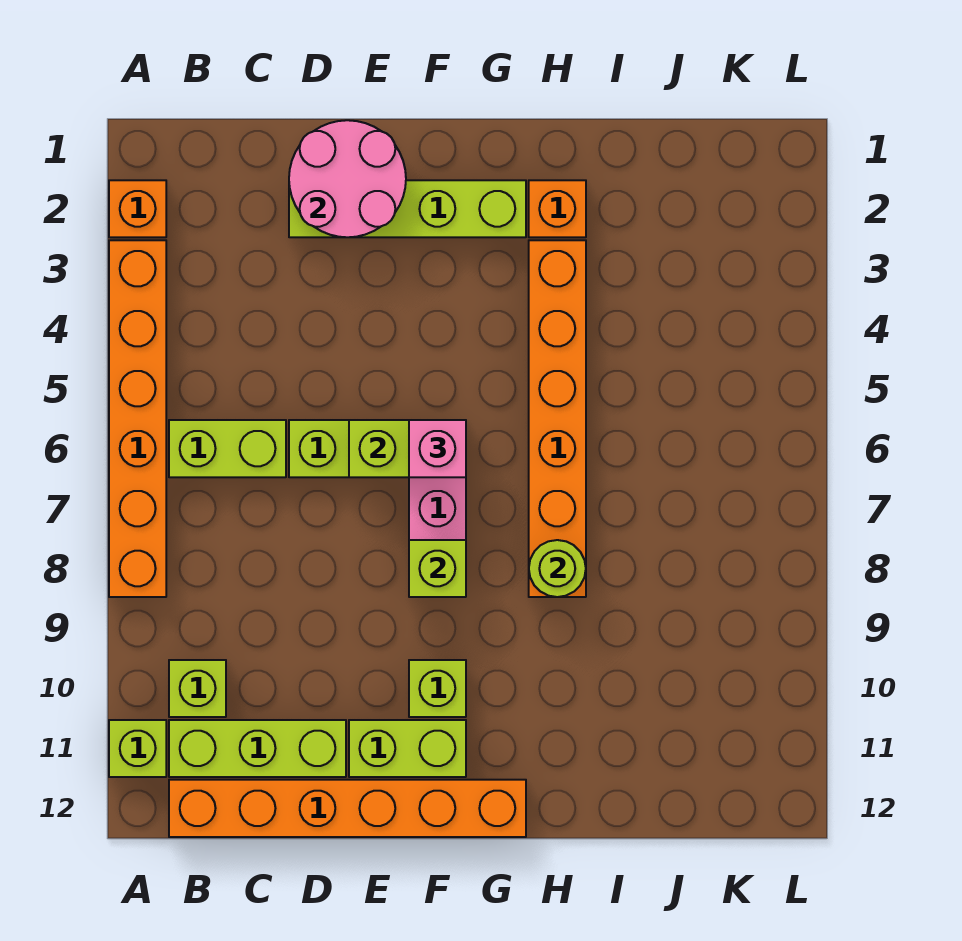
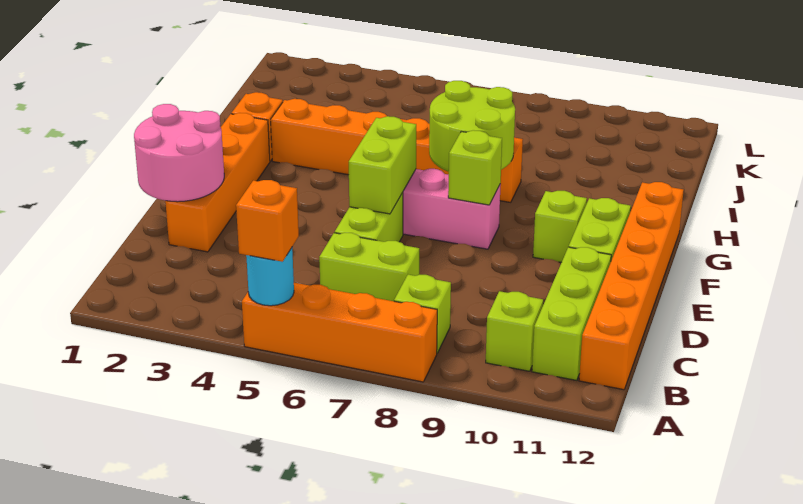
orange 1x1 brick [109,180,166,237] -> orange 1x1 brick moved to [236,180,299,262]
orange 1x6 brick [109,240,166,597] -> orange 1x4 brick [242,283,437,382]
none -> cyan 1x1 round brick [246,248,294,306]
lime 1x1 brick [109,720,166,777] -> lime 1x1 brick moved to [394,275,451,353]
lime 1x2 brick [169,420,286,477] -> lime 1x2 brick turned to [319,233,419,301]
lime 1x4 brick [289,180,526,237] -> orange 1x4 brick [165,113,270,252]
pink 1x1 brick [409,420,466,477] -> none
lime 1x1 round brick [529,540,586,597] -> lime 2x2 round brick [429,81,515,172]

